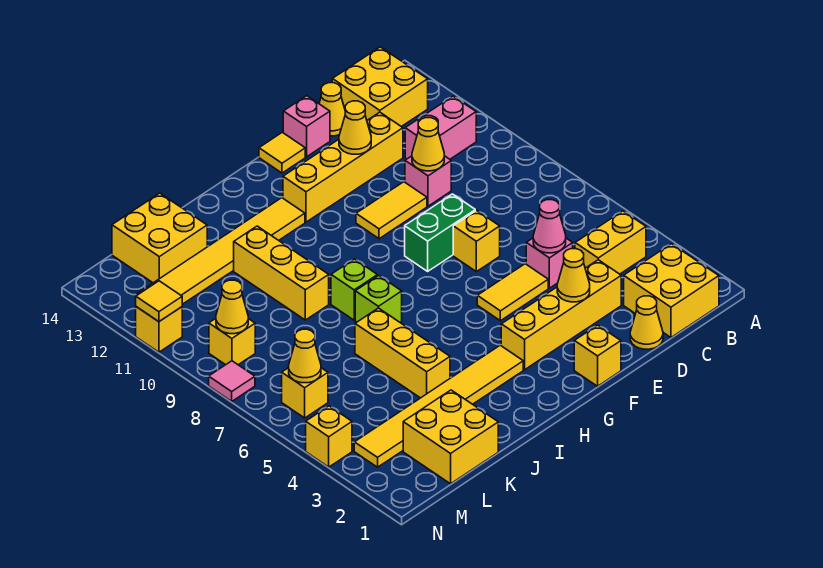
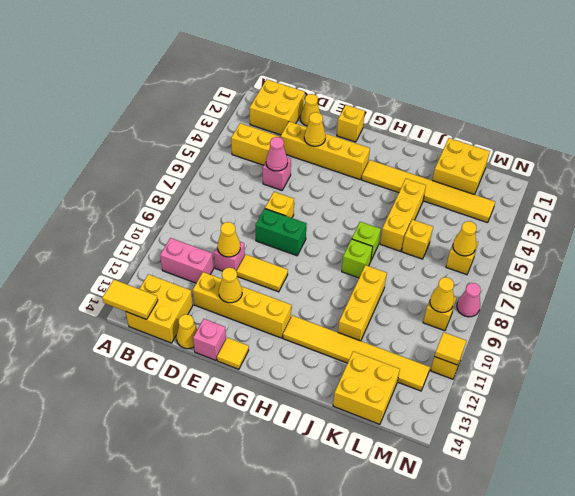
yellow 1x2 tile [477,264,548,321] -> yellow 1x2 tile moved to [102,280,158,319]
yellow 1x1 brick [306,406,352,467] -> yellow 1x1 brick moved to [402,219,433,259]
pink 1x1 tile [209,361,255,401] -> pink 1x1 cone [457,283,481,317]

